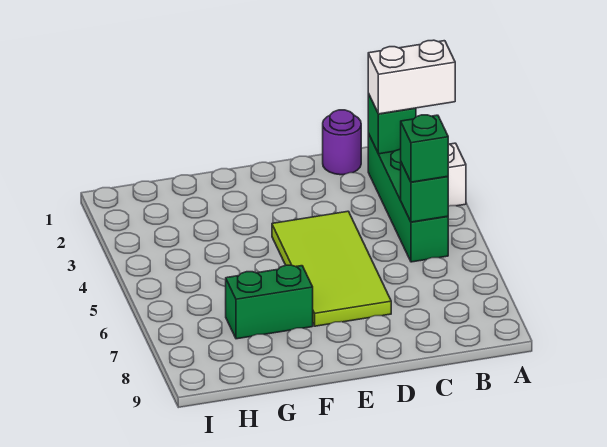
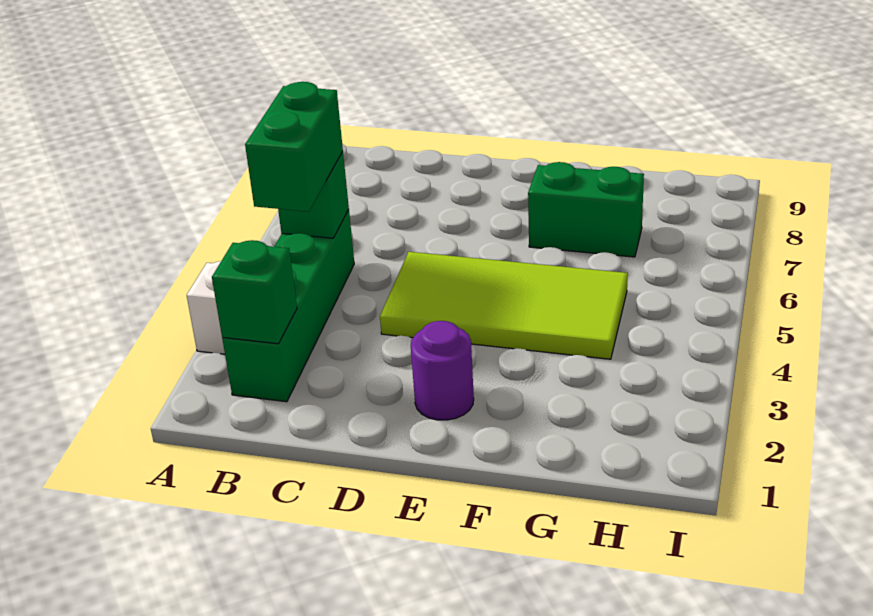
white 1x2 brick [368,40,455,114] -> none
green 1x1 brick [401,115,448,182] -> green 1x2 brick [245,82,343,212]
purple 1x1 round brick [323,110,361,175] -> purple 1x1 round brick moved to [411,321,474,420]
lime 2x4 tile [272,211,391,326] -> lime 2x4 tile turned to [380,252,628,359]

